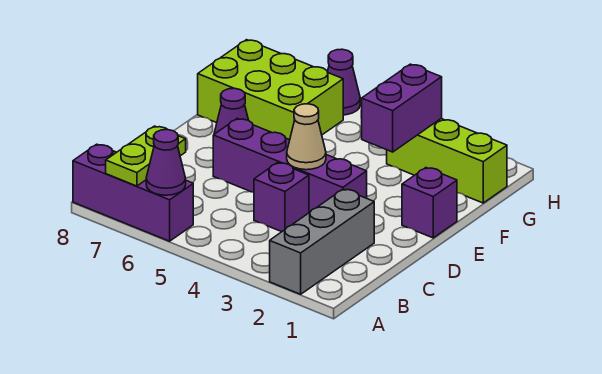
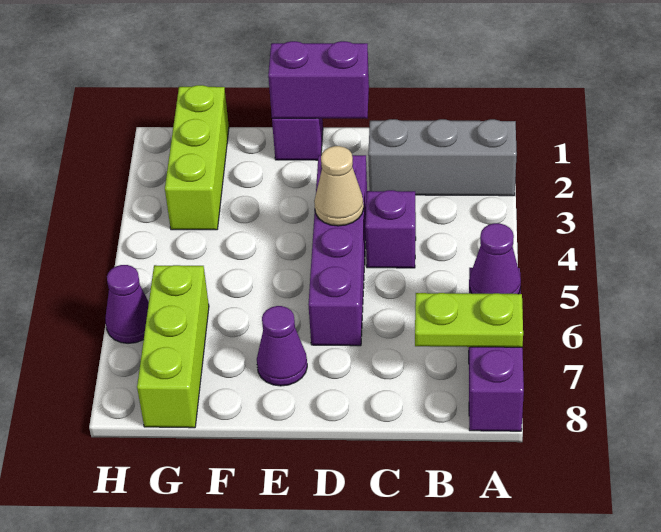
purple 1x2 brick [361,64,442,152] -> purple 1x2 brick moved to [268,41,369,119]
lime 2x3 brick [198,40,343,140] -> lime 1x3 brick [137,265,209,428]

